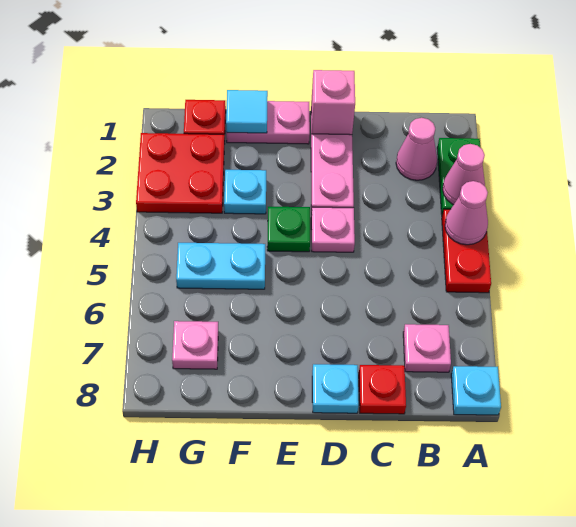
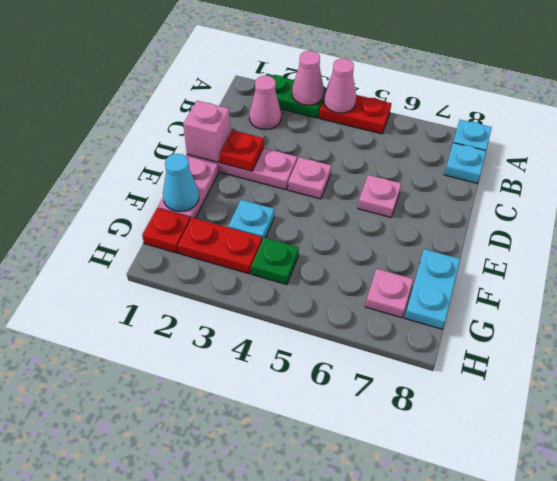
pink 1x1 plate [403,324,451,372] -> pink 1x1 plate moved to [358,175,401,217]
red 1x1 plate [359,365,406,414] -> red 1x1 plate moved to [219,130,264,171]
cyan 1x1 plate [312,364,359,413] -> cyan 1x1 plate moved to [444,143,486,183]
green 1x1 plate [267,207,310,252] -> green 1x1 plate moved to [251,238,299,285]
cyan 1x1 tile [226,90,268,133] -> cyan 1x1 cone [163,154,199,211]
cyan 1x2 plate [176,243,265,289] -> cyan 1x2 plate moved to [405,249,460,329]
red 2x2 plate [136,133,224,213] -> red 1x2 plate [178,218,262,274]

